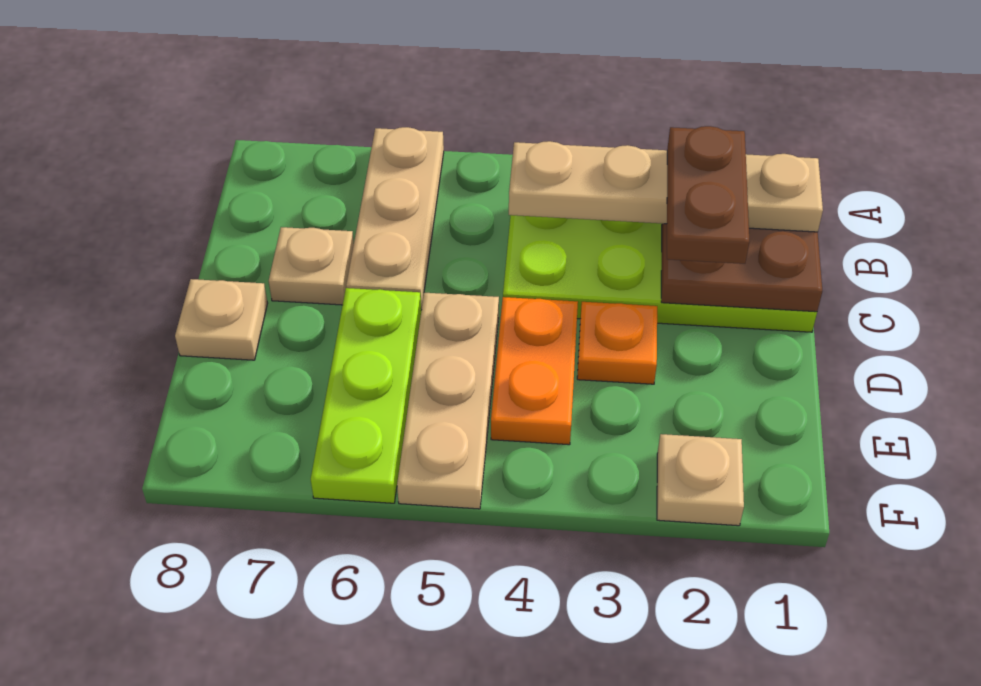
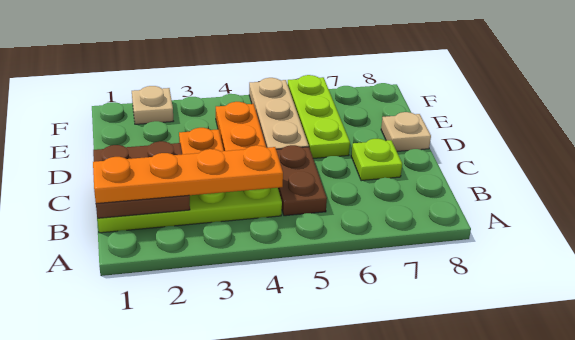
tan 1x3 plate [346,127,444,310] -> none
tan 1x4 plate [509,141,823,232] -> orange 1x4 plate [93,145,283,204]
brown 1x2 plate [667,126,750,264] -> brown 1x2 plate moved to [276,145,327,216]
tan 1x1 plate [269,227,354,305] -> lime 1x1 plate [351,139,402,181]

